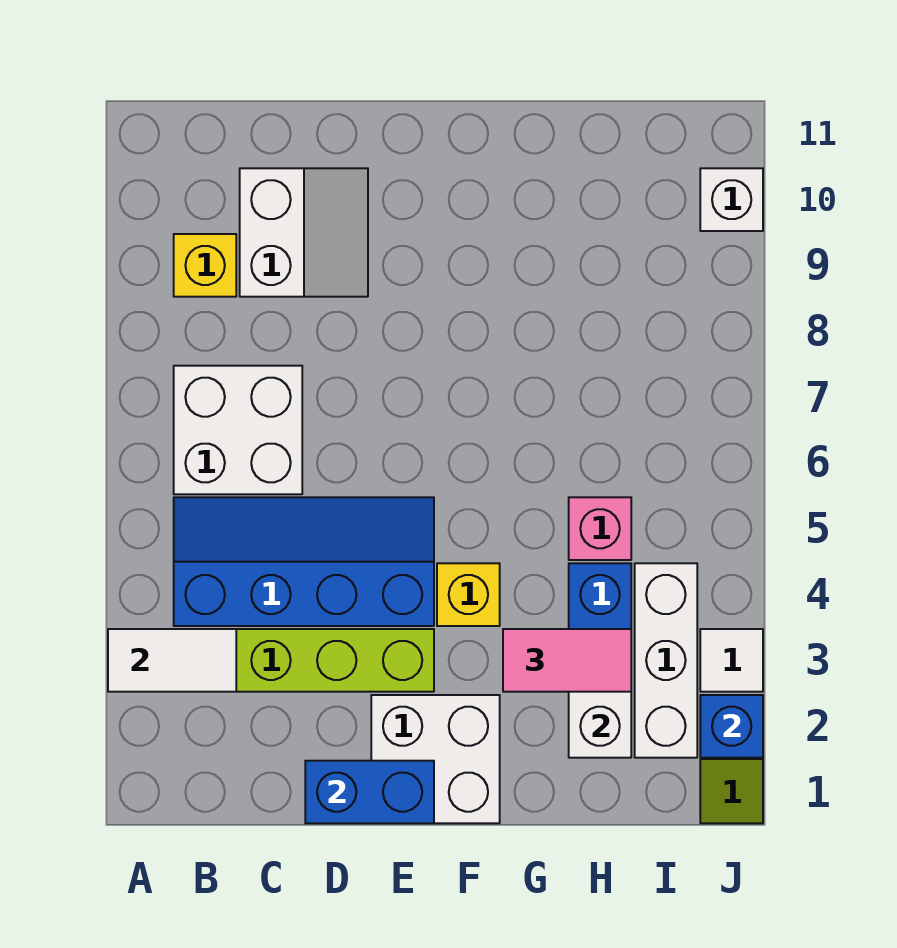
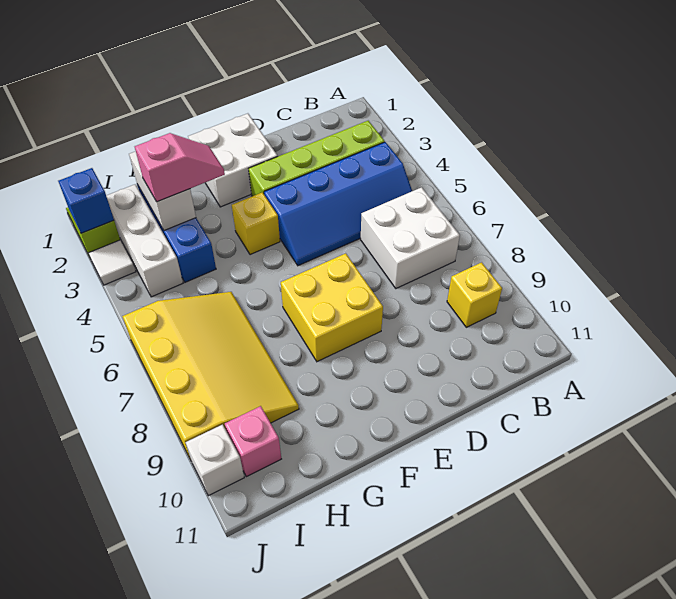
white 1x2 tile [108,629,236,692] -> none
white 2x2 slope [240,168,368,297] -> none
blue 1x2 brick [305,761,434,823] -> none
none -> yellow 2x2 brick [281,253,383,362]
pink 1x2 tile [503,629,631,692] -> pink 1x2 slope [135,133,225,202]
pink 1x1 brick [569,497,631,560] -> pink 1x1 brick moved to [225,406,281,477]
none -> yellow 3x4 slope [122,292,299,460]

